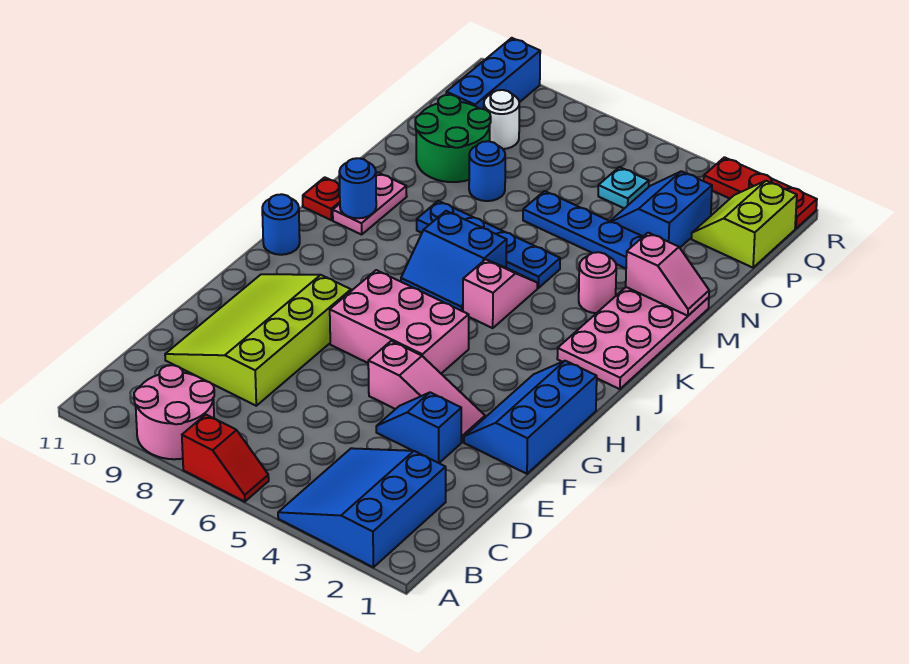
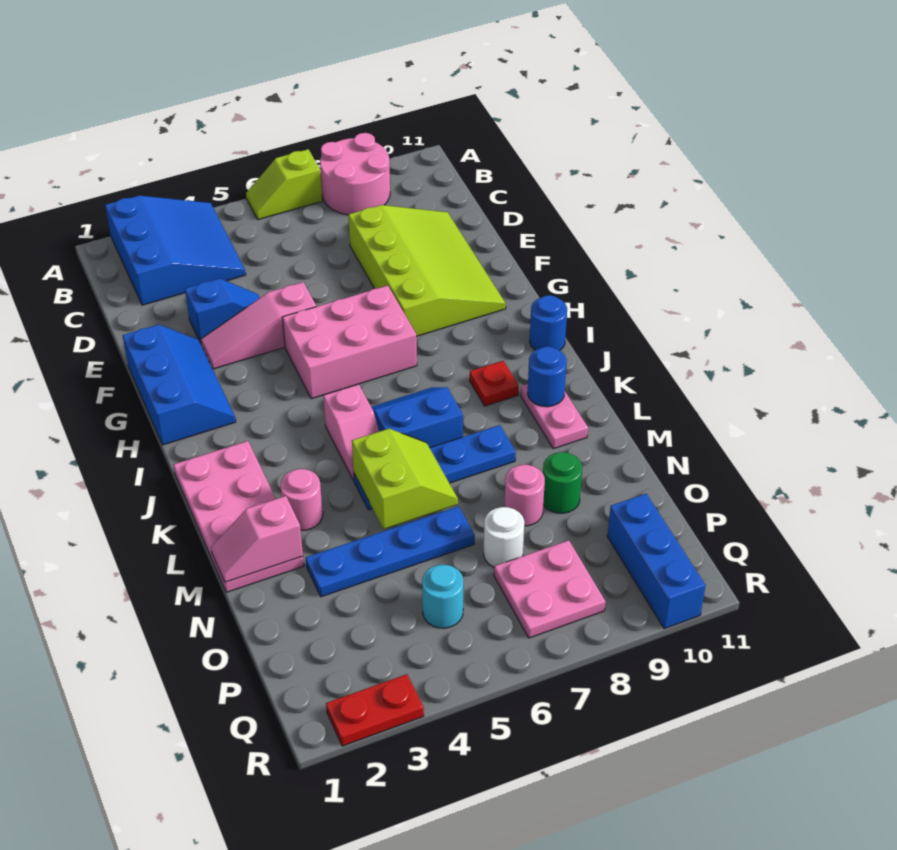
red 1x2 slope [182,415,269,502] -> lime 1x2 slope [246,149,322,219]
red 1x1 plate [303,177,340,220] -> red 1x1 plate moved to [470,361,519,406]
blue 1x1 round brick [469,141,505,201] -> pink 1x1 round brick [504,465,545,526]
green 2x2 round brick [415,95,491,182] -> green 1x1 round brick [543,452,582,513]
blue 2x2 slope [611,171,712,247] -> none
lime 2x2 slope [692,181,797,268] -> lime 2x2 slope moved to [352,429,458,529]
cyan 1x1 plate [598,167,649,208] -> cyan 1x1 round brick [422,565,463,628]
none -> pink 2x2 plate [494,540,605,638]
white 1x1 round brick [484,90,519,149] -> white 1x1 round brick moved to [484,507,524,567]
red 1x3 plate [704,157,817,229] -> red 1x2 plate [326,674,424,746]

